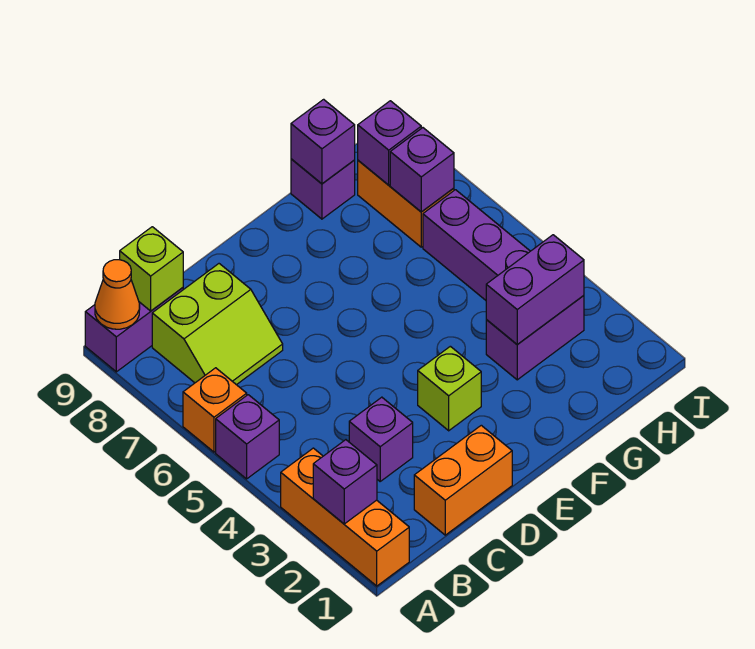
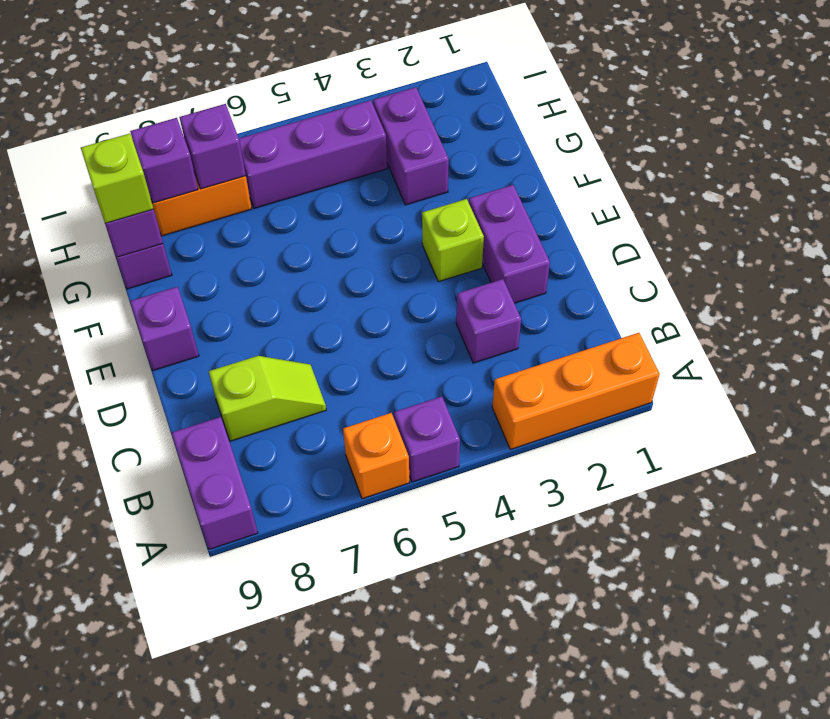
purple 1x1 brick [313,440,377,524] -> purple 1x1 brick moved to [130,287,199,370]
orange 1x1 cone [95,260,140,329] -> none
lime 2x2 slope [152,264,283,385] -> lime 1x2 slope [209,356,326,441]
lime 1x1 brick [120,227,183,311] -> lime 1x1 brick moved to [81,134,154,223]
orange 1x2 brick [414,425,512,535] -> none
purple 1x2 brick [486,235,584,345] -> purple 1x2 brick moved to [469,185,550,303]

